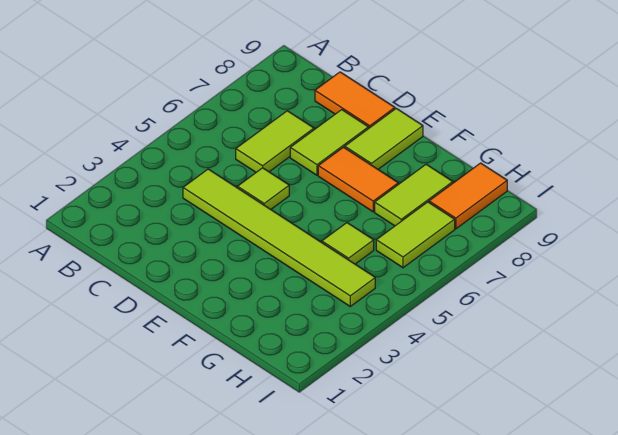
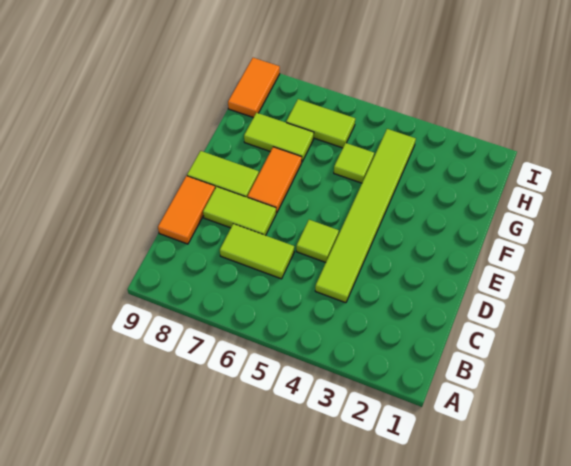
orange 1x2 tile [429,163,507,229] -> orange 1x2 tile turned to [228,58,280,118]

